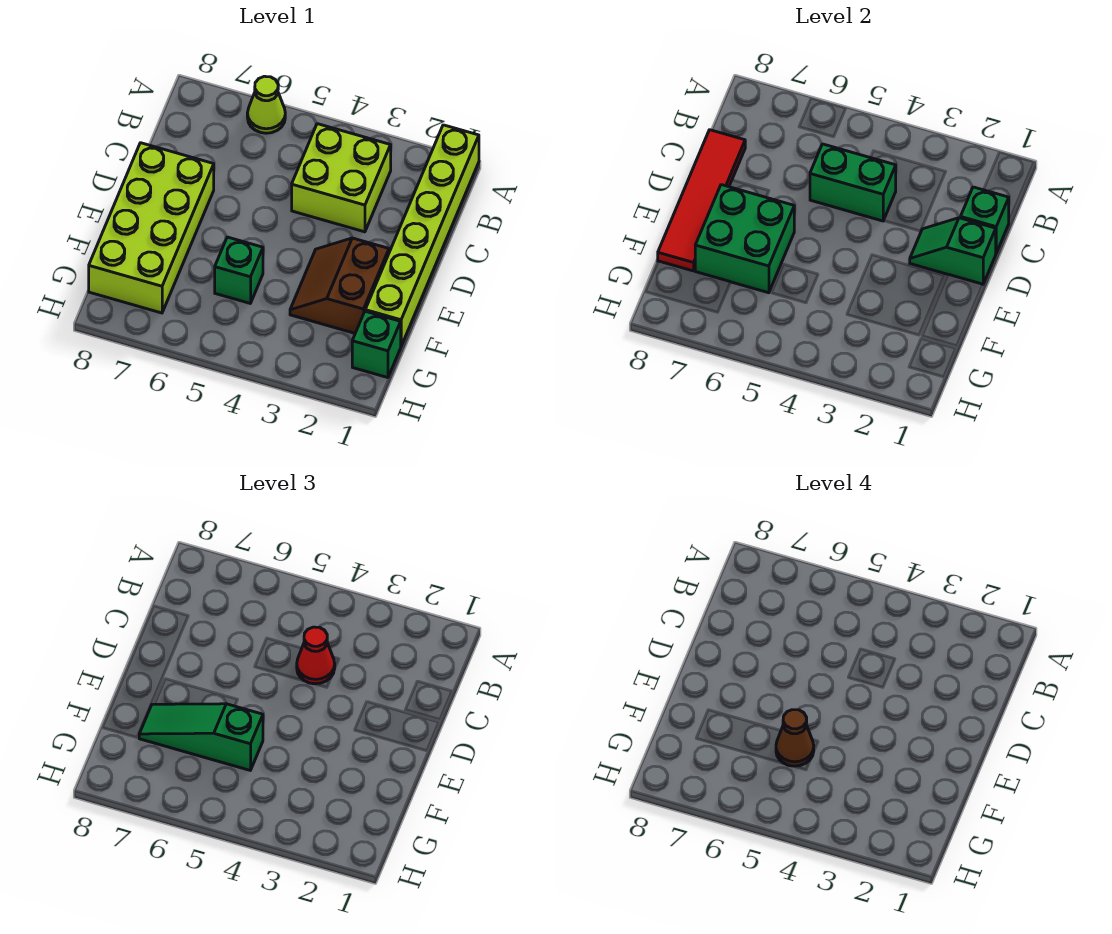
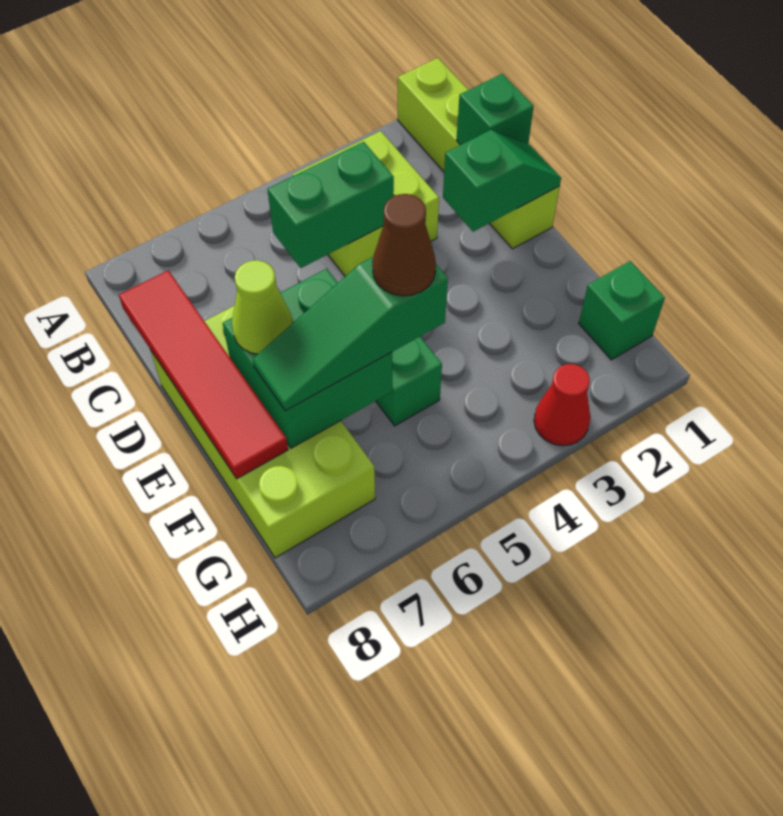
lime 1x6 brick [365,125,479,346] -> lime 1x4 brick [398,58,560,249]
lime 1x1 cone [247,76,285,133] -> lime 1x1 cone moved to [232,260,293,354]
red 1x1 cone [297,627,335,684] -> red 1x1 cone moved to [534,364,590,446]
green 1x2 slope [910,218,996,284] -> green 1x2 slope turned to [443,130,561,232]
brown 2x2 slope [290,238,389,333] -> none

